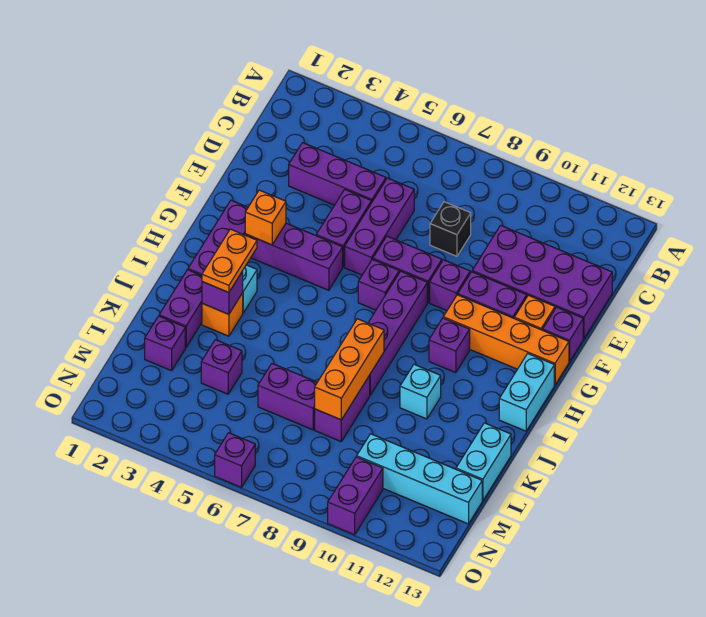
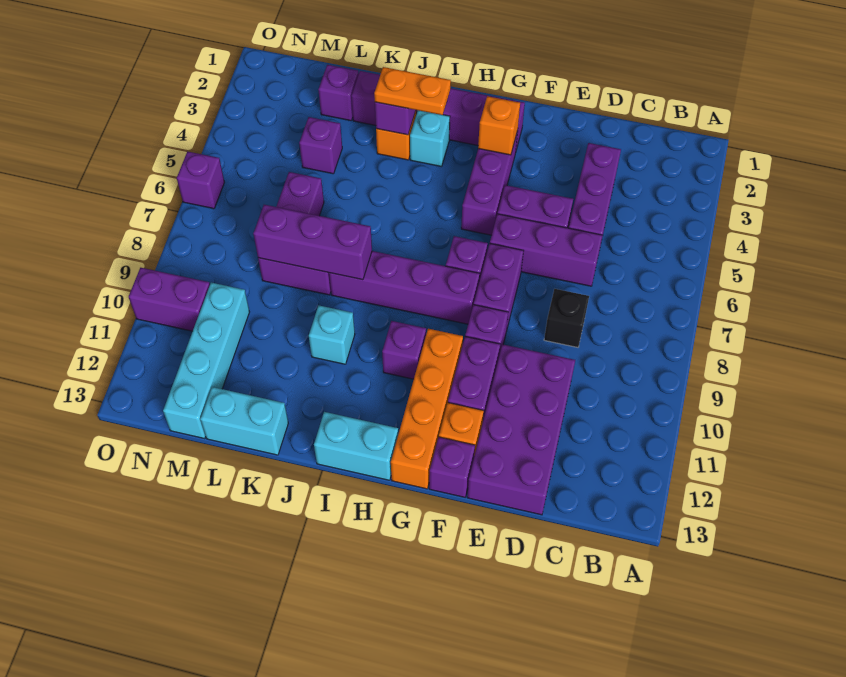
orange 1x3 brick [315,319,384,420] -> purple 1x3 brick [253,205,372,280]

